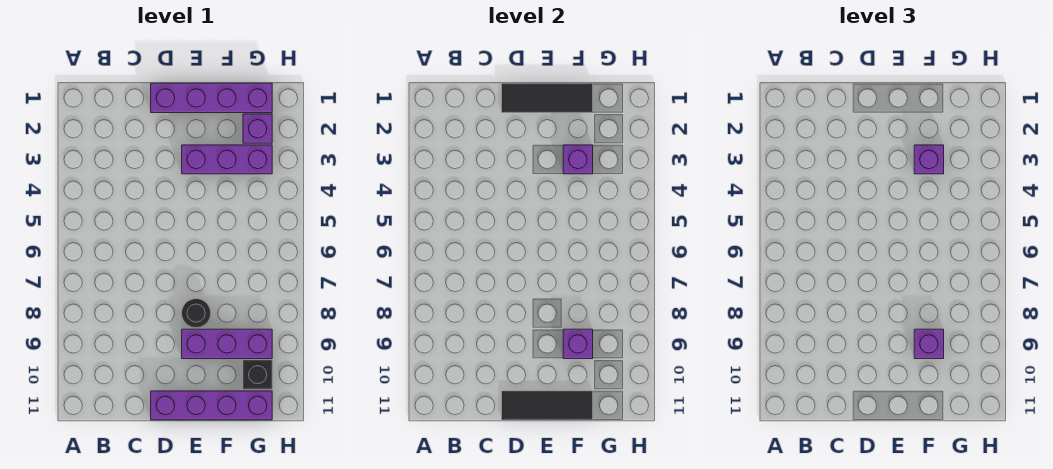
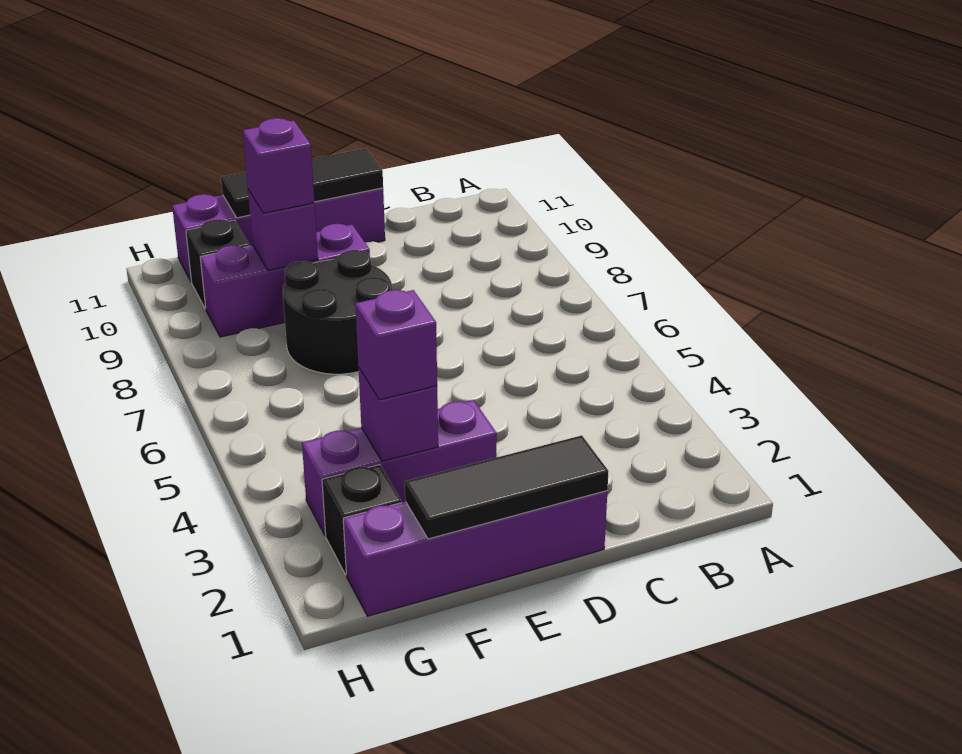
black 1x1 round brick [182,299,211,328] -> black 2x2 round brick [283,250,392,374]
purple 1x1 brick [243,114,272,143] -> black 1x1 brick [322,465,401,575]

